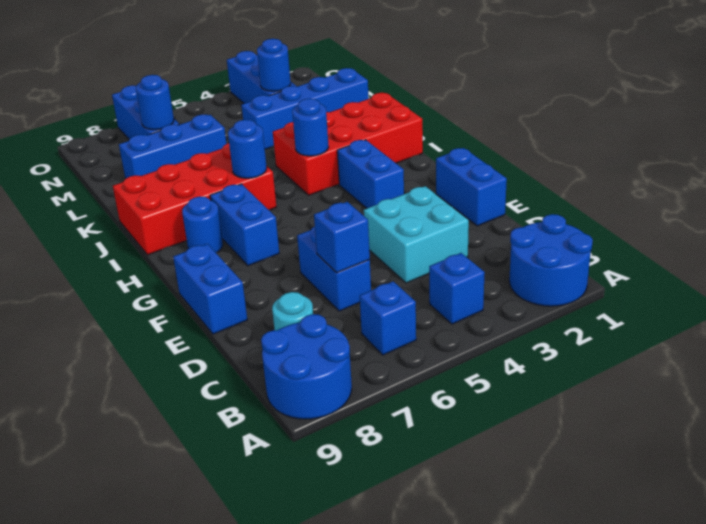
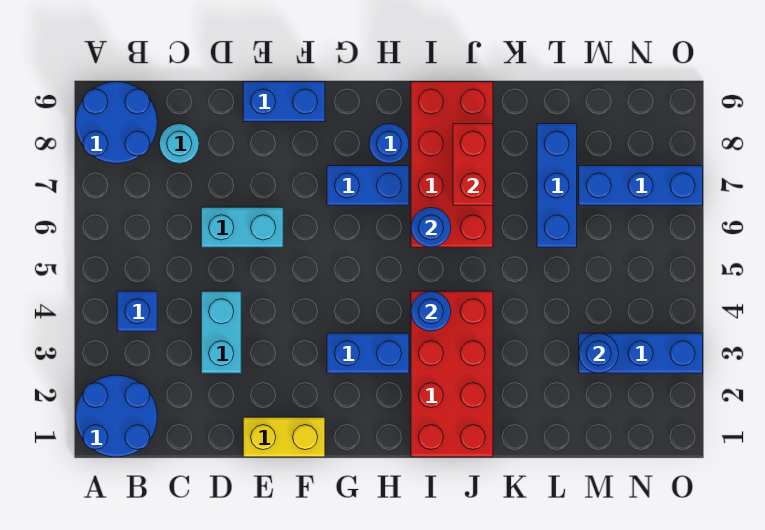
blue 1x1 brick [360,281,416,355] -> none
cyan 2x2 brick [364,186,469,283] -> cyan 1x2 brick [201,291,241,373]
blue 1x2 brick [297,227,371,311] -> cyan 1x2 brick [201,207,283,247]
blue 1x1 brick [314,202,370,273] -> none
blue 1x2 brick [436,148,507,226] -> yellow 1x2 brick [243,417,325,457]
none -> red 1x2 brick [453,124,493,205]
blue 1x4 brick [241,68,369,149] -> none
blue 1x1 round brick [136,75,174,130] -> none

